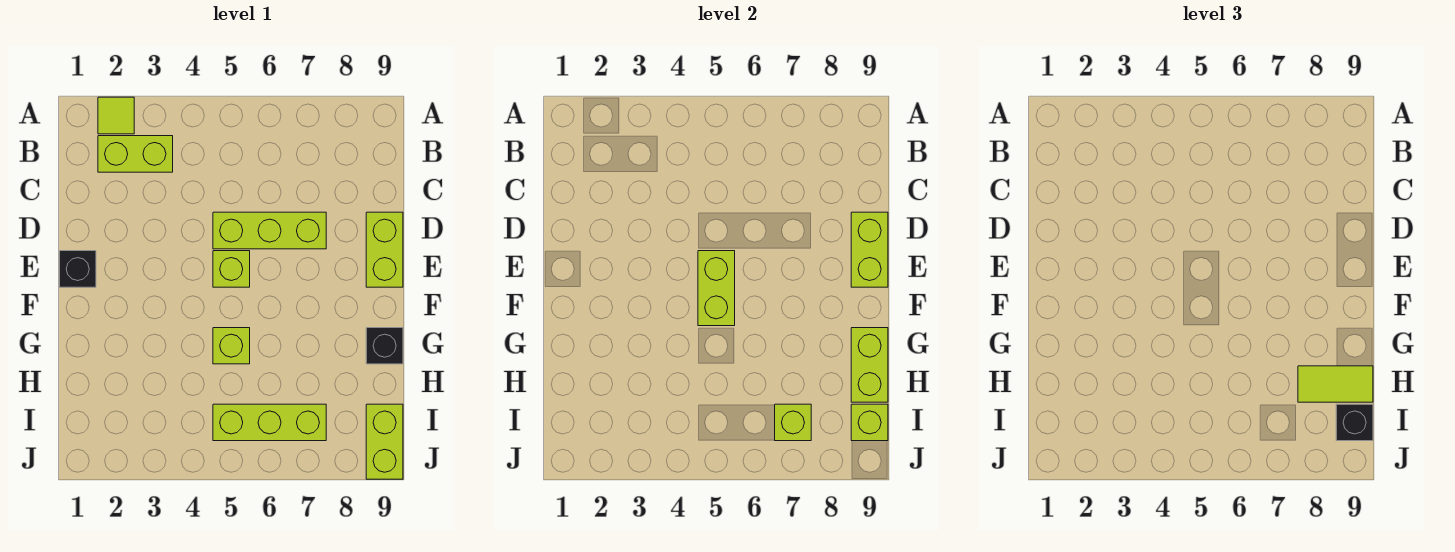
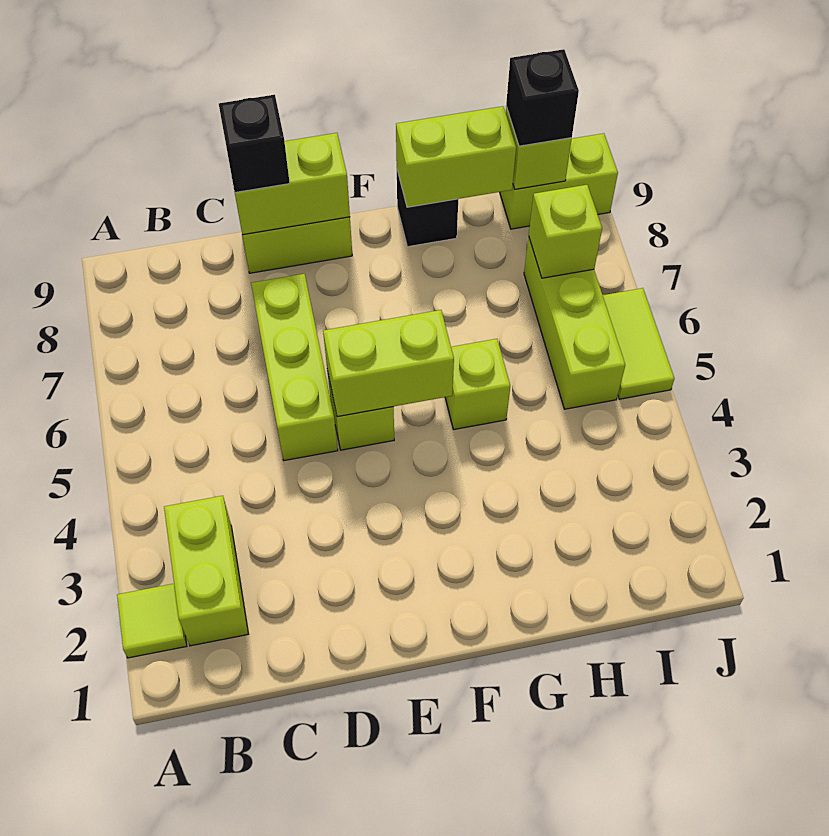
black 1x1 brick [60,251,96,287] -> black 1x1 brick moved to [219,95,290,192]
lime 1x2 tile [1298,366,1373,402] -> lime 1x2 tile moved to [603,288,674,399]

